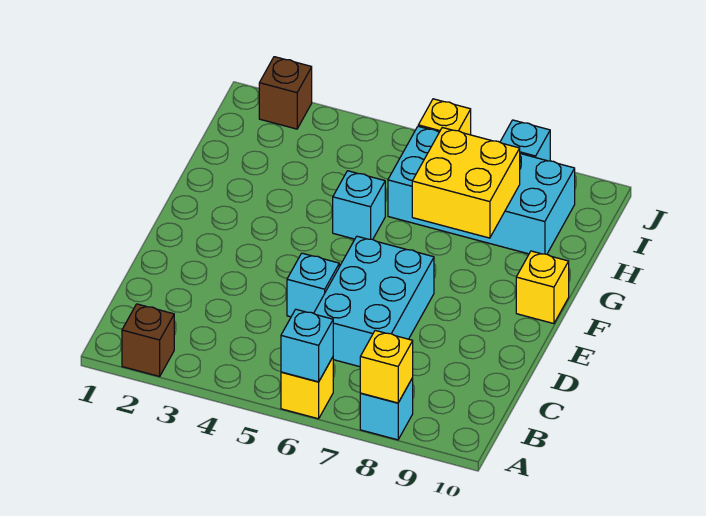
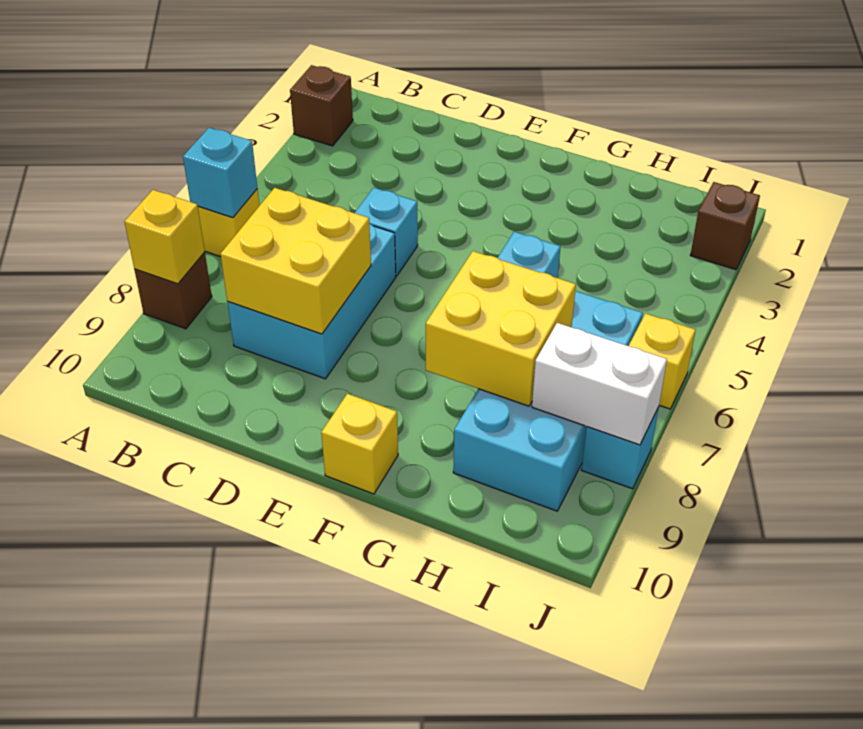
cyan 1x1 brick [360,378,413,440] -> brown 1x1 brick [134,252,212,329]
cyan 2x3 brick [314,236,434,367] -> cyan 2x3 brick turned to [227,224,396,379]
none -> yellow 2x2 brick [220,188,371,334]
none -> white 1x2 brick [532,323,667,445]

